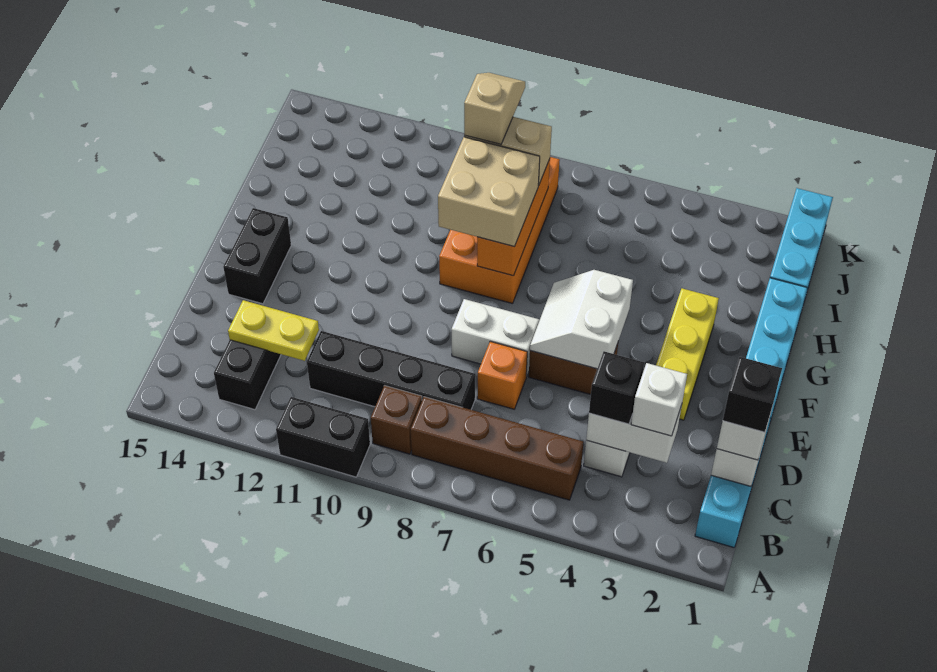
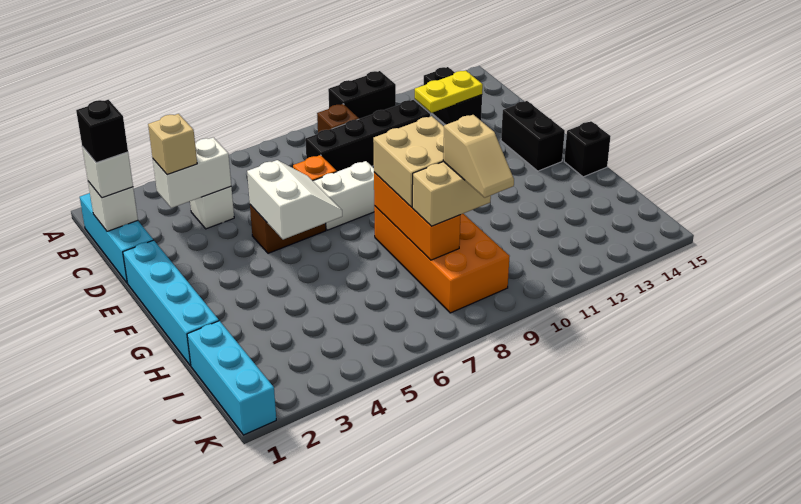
brown 1x4 brick [411,397,583,500] -> none
white 1x1 brick [631,363,687,436] -> tan 1x1 brick [148,114,197,175]
black 1x1 brick [589,351,644,424] -> black 1x1 brick moved to [564,121,611,177]
yellow 1x3 brick [656,288,719,420] -> none

